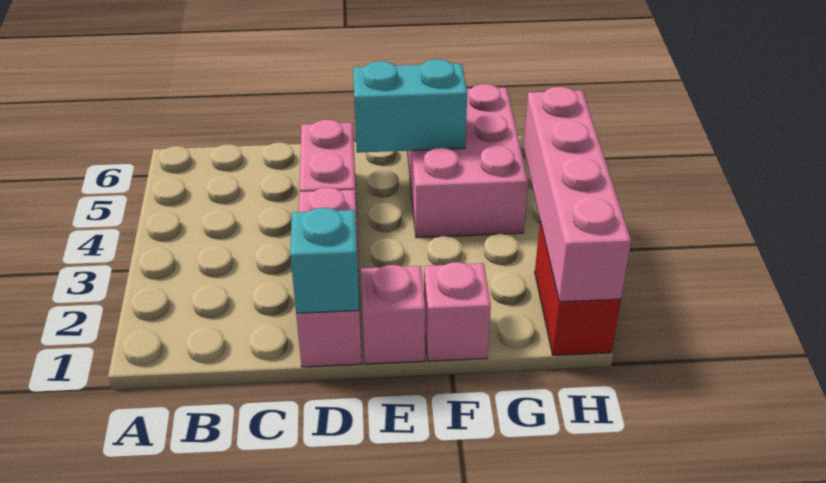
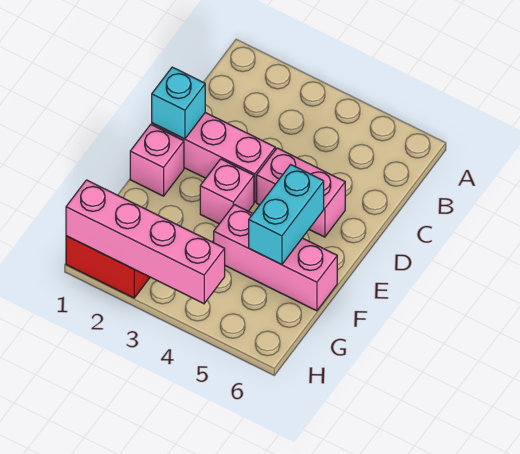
pink 1x1 brick [424,262,491,361] -> pink 1x1 brick moved to [200,159,254,224]
pink 2x3 brick [407,84,528,238] -> pink 1x3 brick [214,205,337,311]

